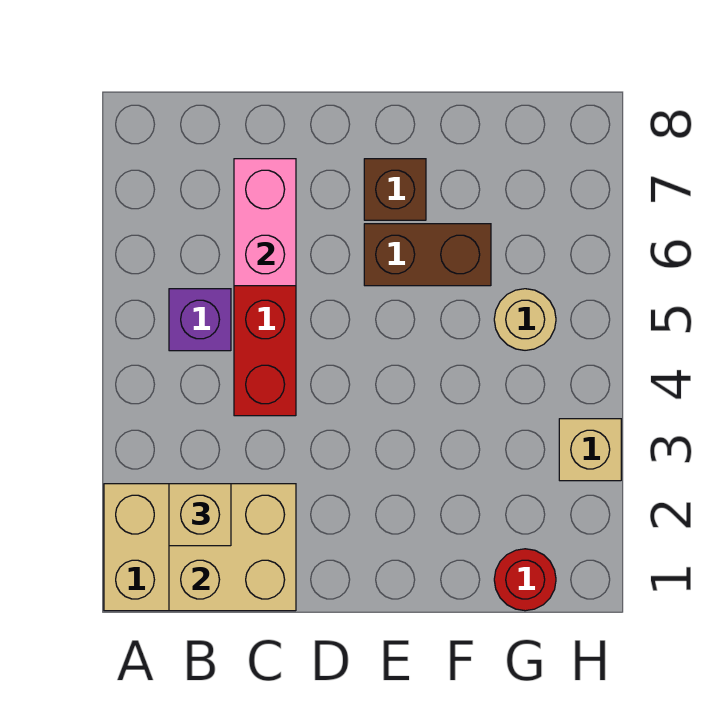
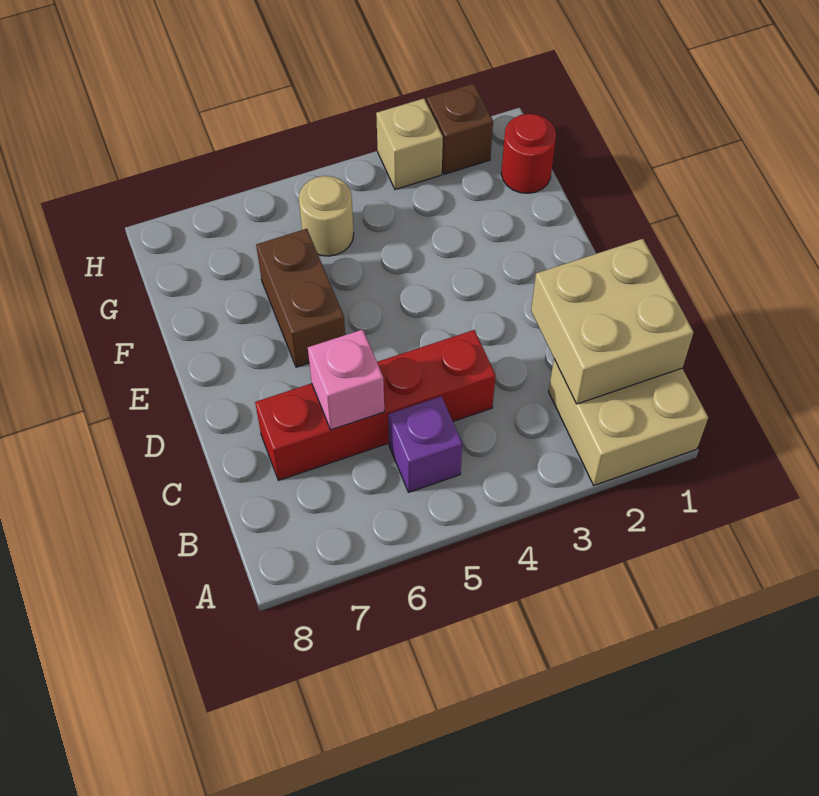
tan 1x1 brick [169,484,231,546] -> none
pink 1x2 brick [234,159,296,286] -> pink 1x1 brick [308,330,384,430]
brown 1x1 brick [364,159,426,220] -> brown 1x1 brick moved to [427,84,493,174]

